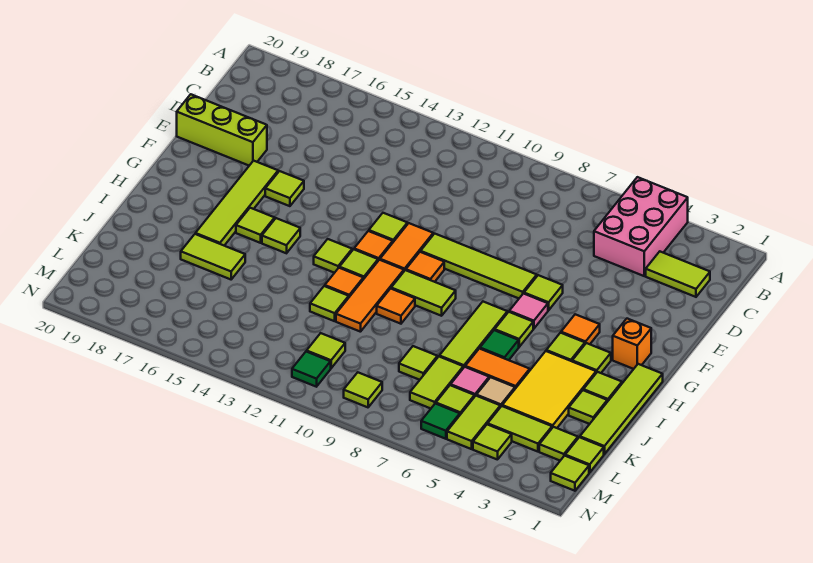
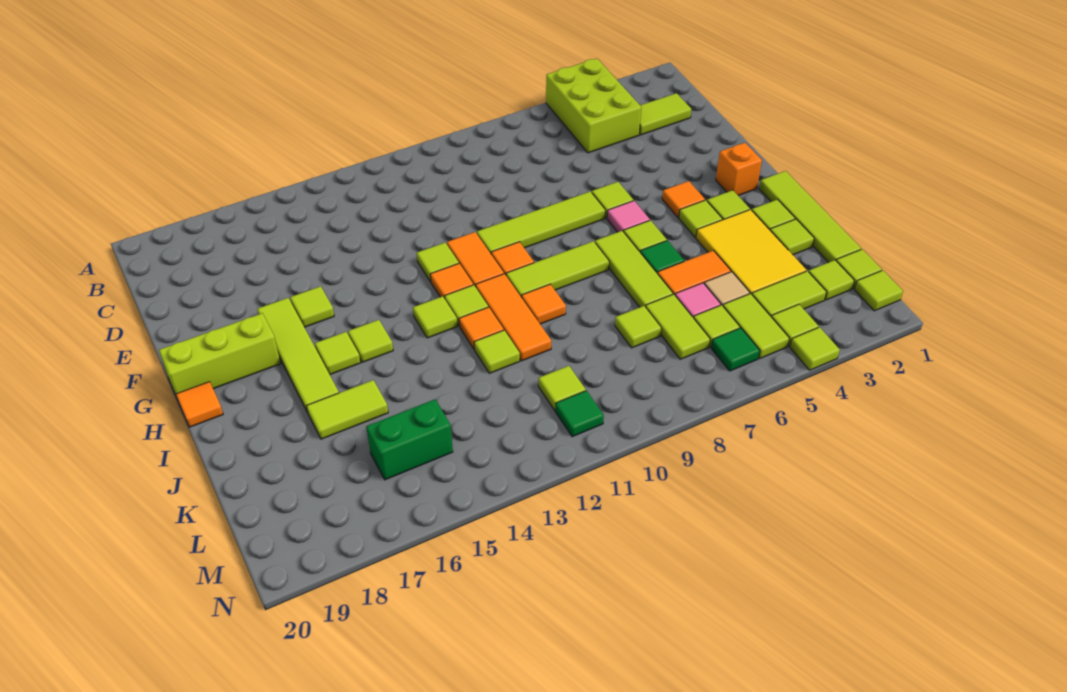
pink 2x3 brick [594,177,688,276] -> lime 2x3 brick [546,59,641,153]
lime 1x3 brick [177,94,267,166] -> lime 1x3 brick moved to [159,313,281,397]
lime 1x2 tile [391,270,456,316] -> lime 1x3 tile [506,241,609,297]
none -> orange 1x1 tile [176,382,223,427]
none -> green 1x2 brick [366,400,453,480]
lime 1x1 tile [344,372,382,407] -> lime 1x1 tile moved to [790,327,840,370]

